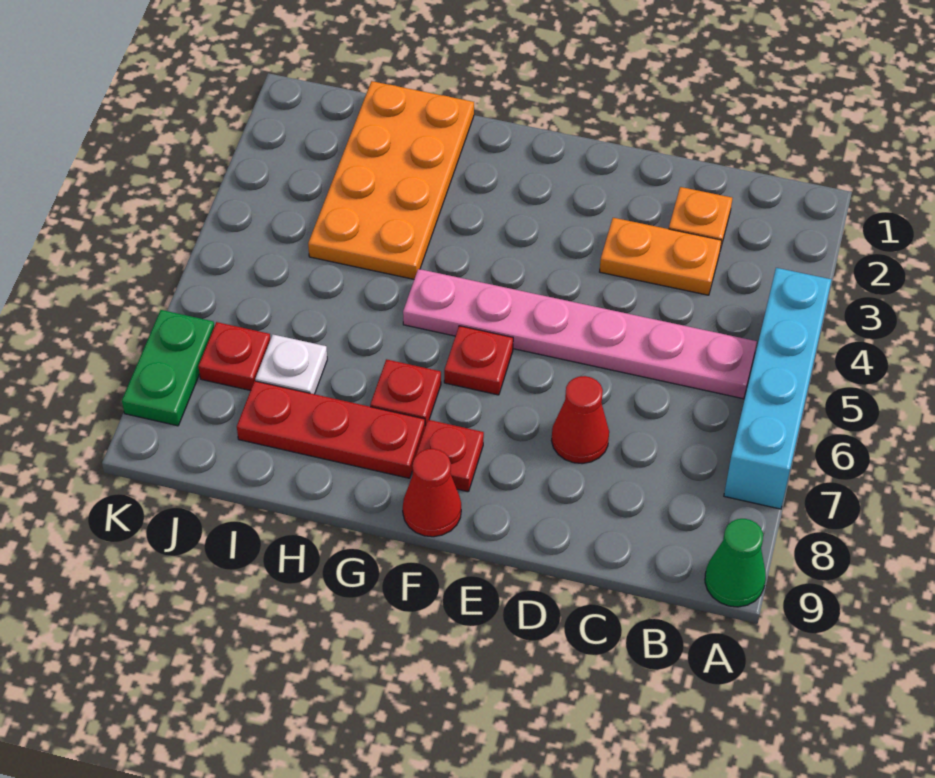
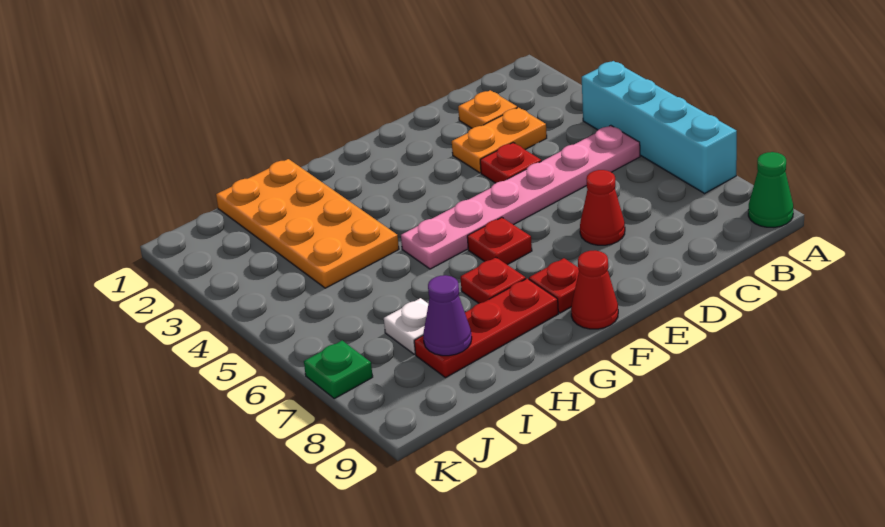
none -> purple 1x1 cone [423,275,472,356]
red 1x1 plate [198,322,270,391] -> red 1x1 plate moved to [480,143,541,183]
green 1x2 plate [122,310,214,426] -> green 1x1 plate [304,341,373,398]

